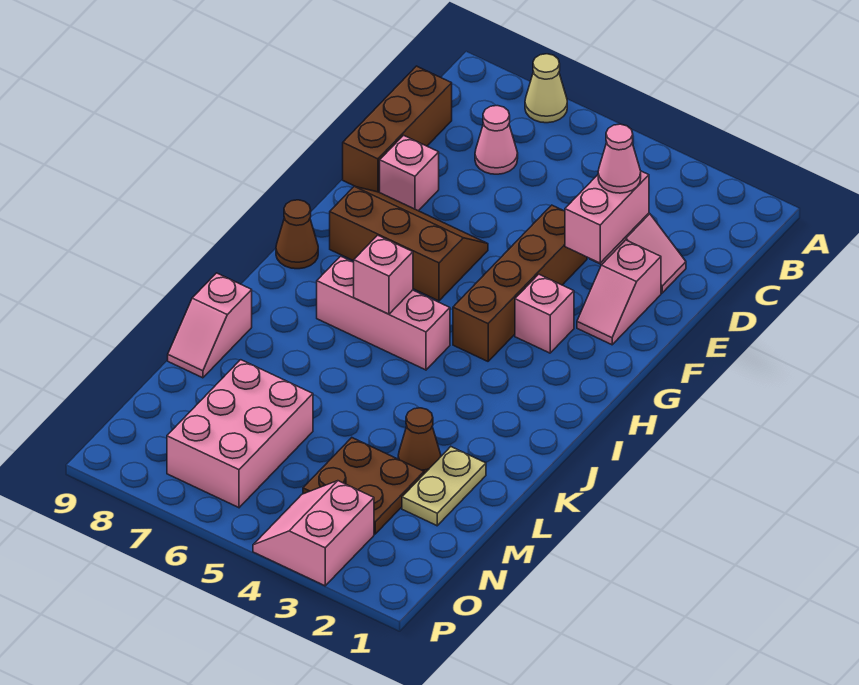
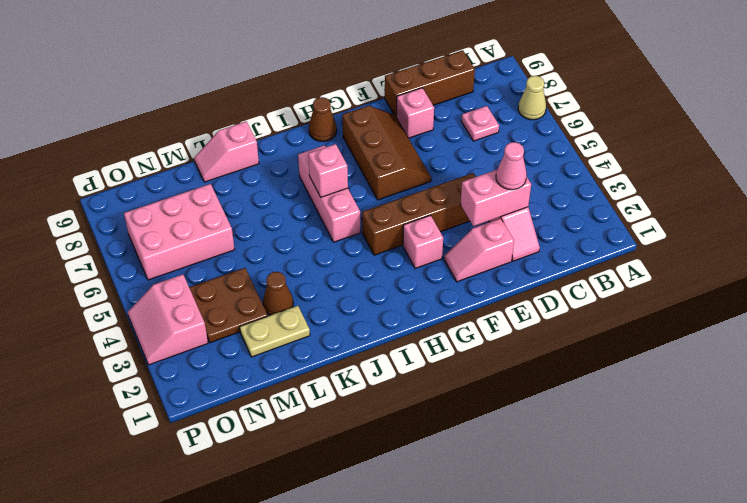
pink 1x1 cone [475,106,518,174] -> pink 1x1 plate [461,106,499,141]
pink 2x2 slope [253,481,374,586] -> pink 2x2 slope turned to [128,275,208,365]

